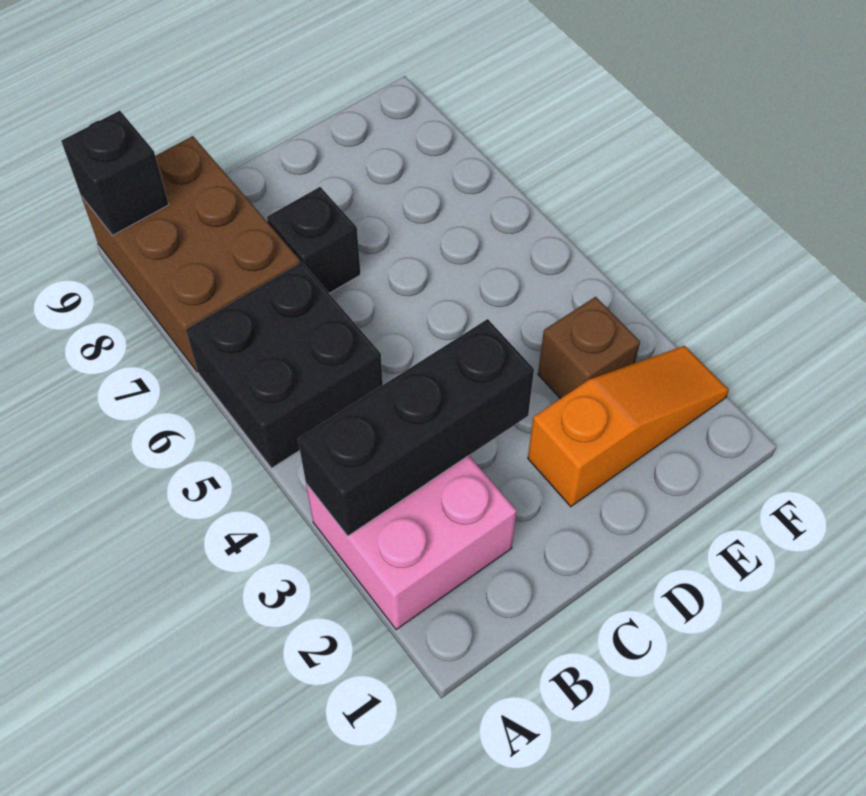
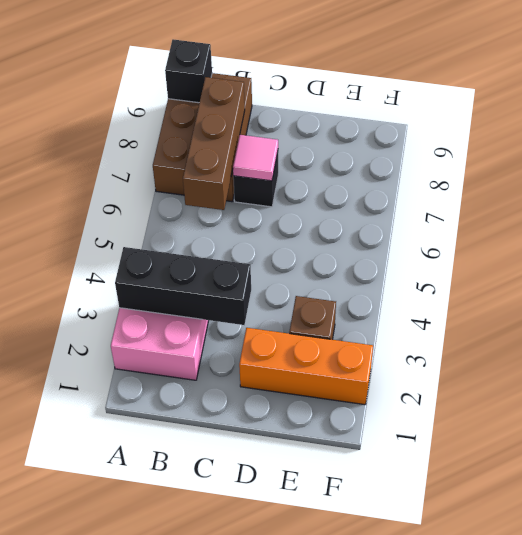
black 2x2 brick [186,262,383,468] -> none
none -> brown 1x3 brick [183,77,245,210]
none -> pink 1x1 tile [233,135,278,181]
orange 1x3 slope [528,346,729,507] -> orange 1x3 brick [239,328,373,405]

